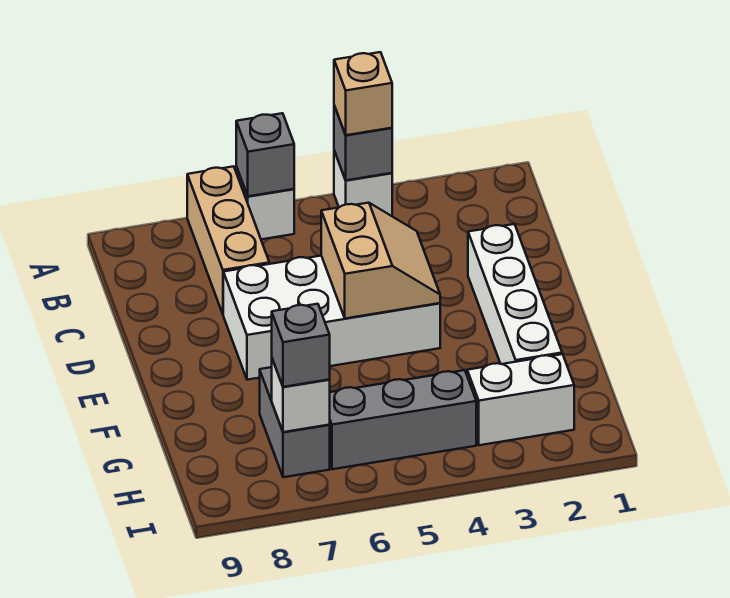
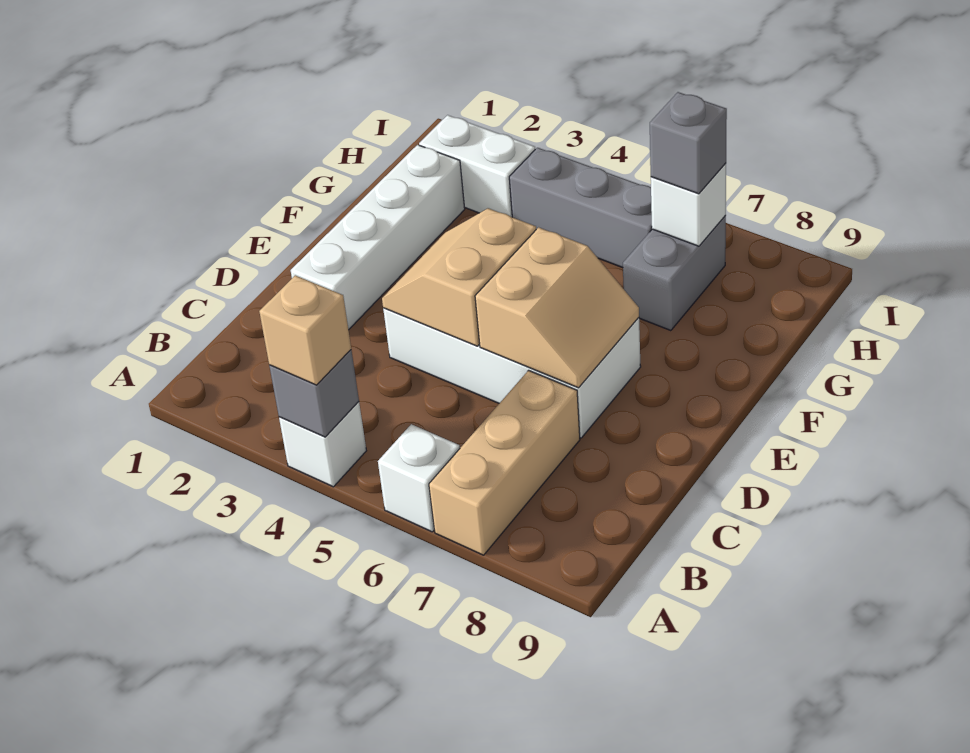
grey 1x1 brick [236,113,294,196] -> none
none -> tan 2x2 slope [475,227,639,388]

